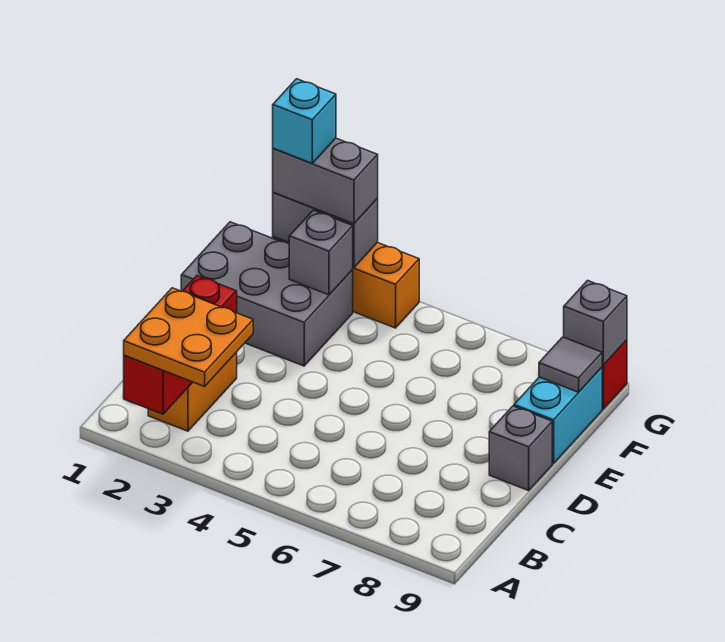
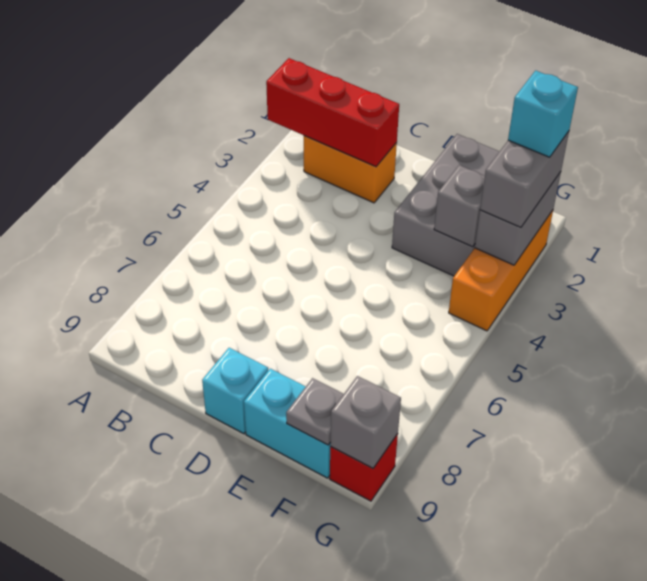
orange 2x2 plate [124,288,253,386] -> none
grey 1x1 brick [489,406,552,491] -> cyan 1x1 brick [202,348,268,434]
grey 1x1 tile [539,337,602,392] -> grey 1x1 plate [286,378,343,445]

